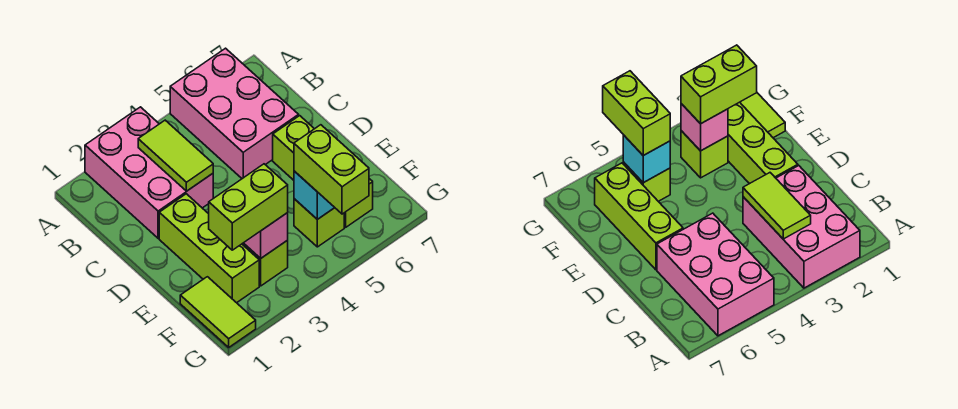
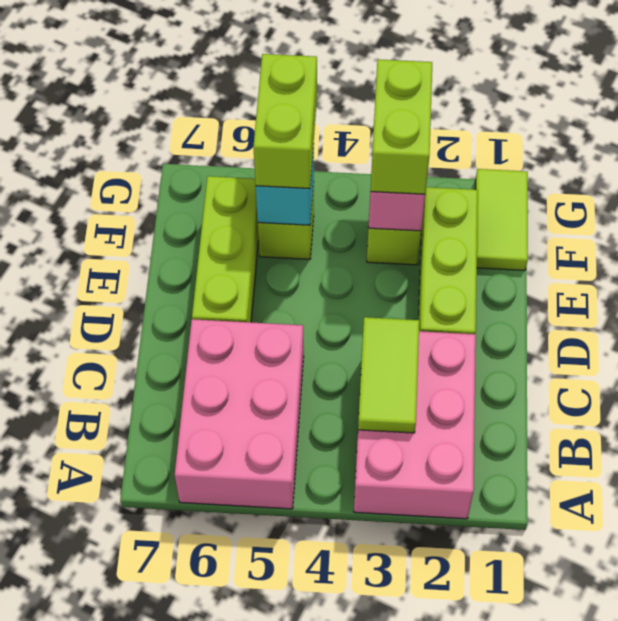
lime 1x2 brick [209,164,288,250] -> lime 1x2 brick turned to [371,59,432,194]

